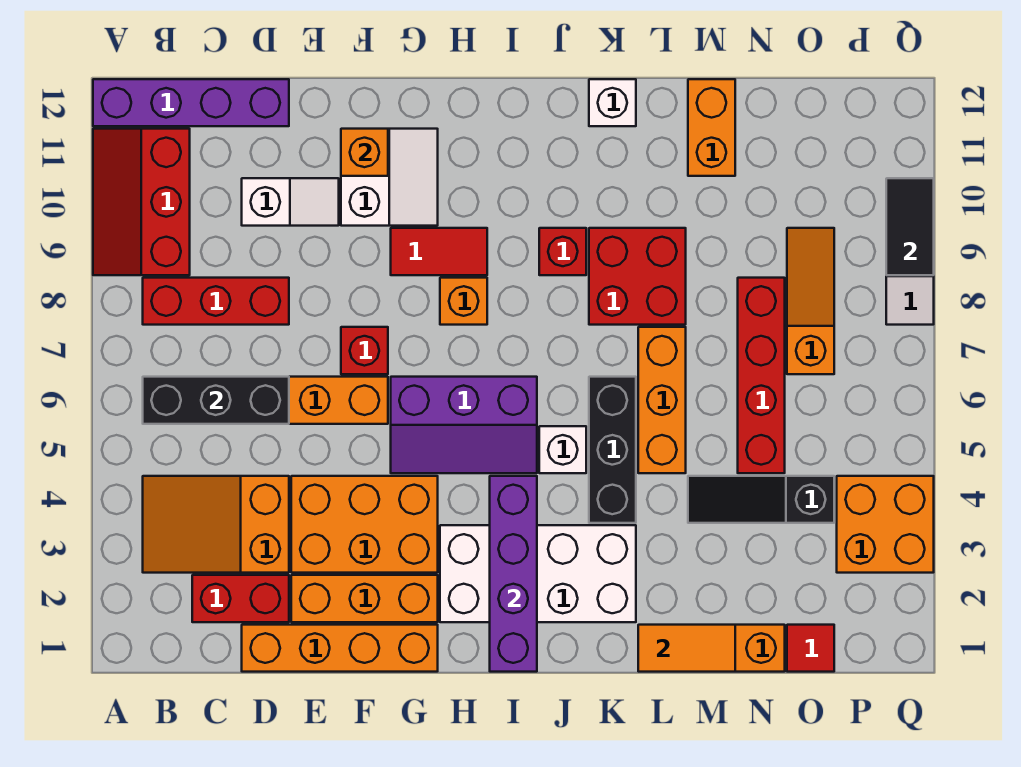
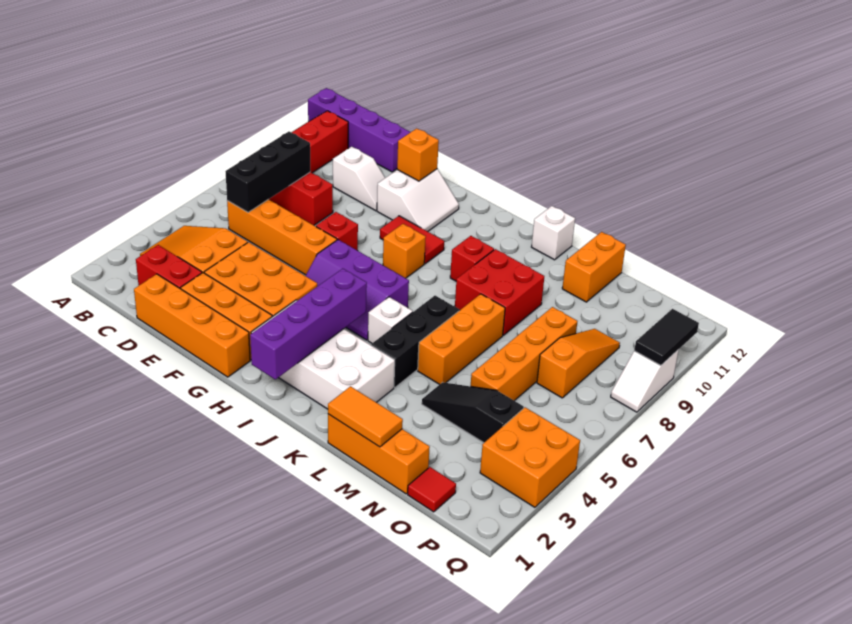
black 1x3 brick [143,377,289,424] -> black 1x3 brick turned to [225,132,311,212]
red 1x4 brick [738,278,785,473] -> orange 1x4 brick [471,307,577,401]

